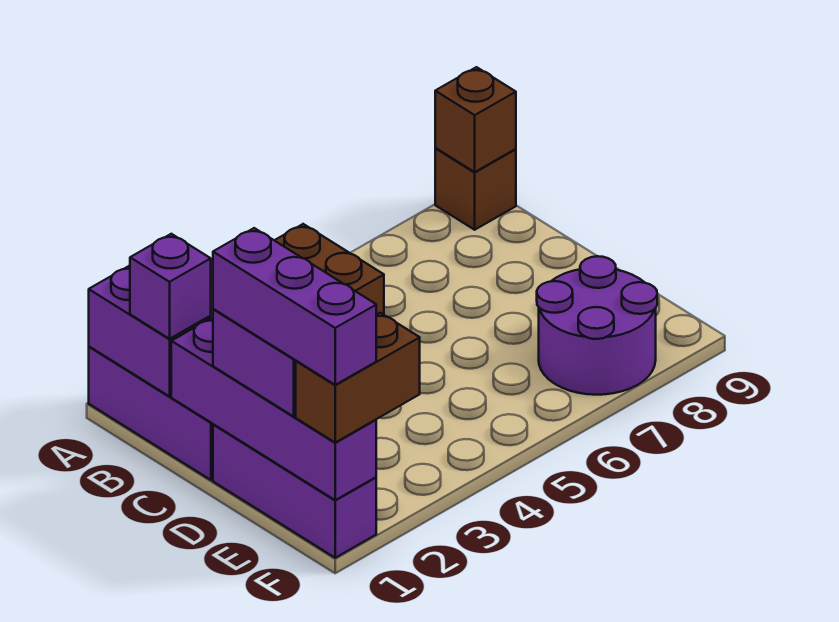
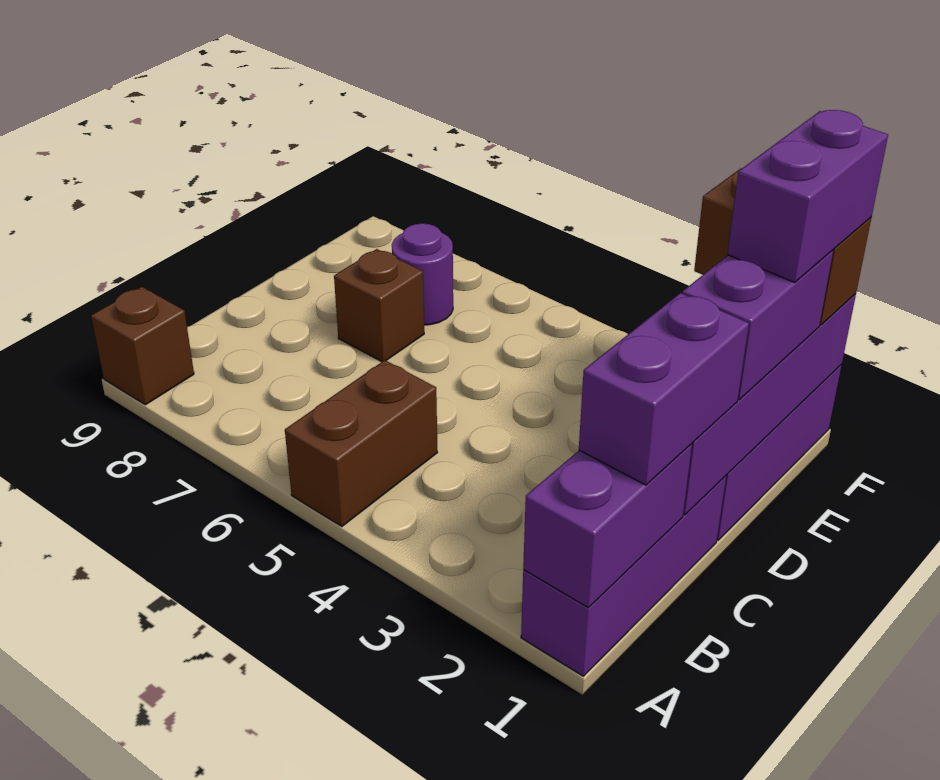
brown 1x1 brick [435,67,516,172] -> brown 1x1 brick moved to [334,249,424,362]
purple 1x1 brick [130,234,211,339] -> purple 1x2 brick [579,293,749,485]
purple 1x3 brick [213,228,376,385] -> purple 1x2 brick [727,110,888,283]
purple 2x2 round brick [537,256,657,395] -> purple 1x1 round brick [392,223,453,325]

